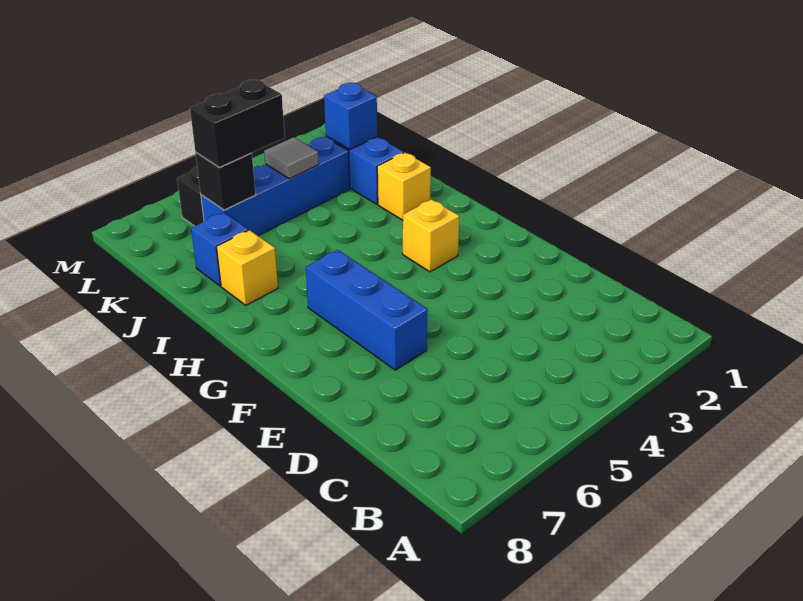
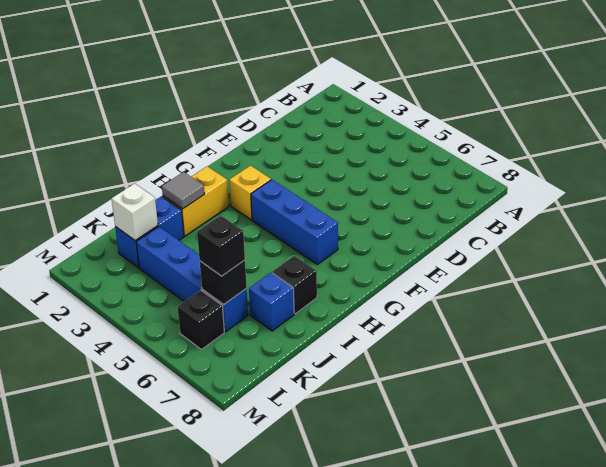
blue 1x3 brick [306,250,427,370] -> blue 1x3 brick turned to [251,180,338,264]
yellow 1x1 brick [377,153,431,220] -> yellow 1x2 brick [163,166,229,236]
yellow 1x1 brick [217,230,278,305] -> black 1x1 brick [272,256,317,314]
blue 1x1 brick [324,83,377,149] -> white 1x1 brick [112,183,158,241]
grey 1x1 tile [264,137,319,179] -> grey 1x1 tile moved to [162,172,205,209]
black 1x2 brick [190,80,285,167] -> black 1x1 brick [197,215,245,276]

